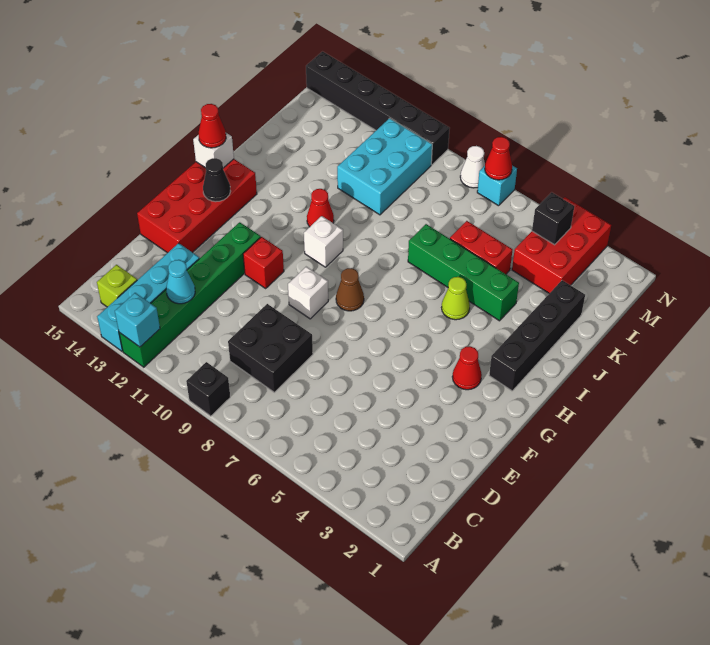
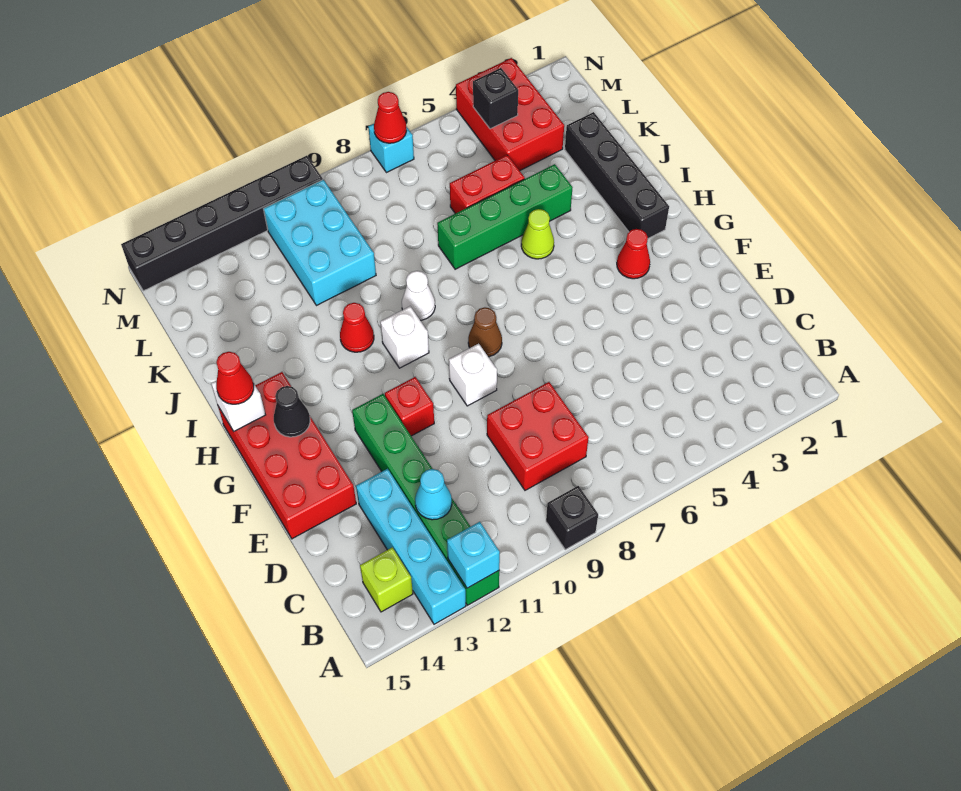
black 2x2 brick [228,304,313,392] -> red 2x2 brick [487,382,589,490]
white 1x1 cone [460,146,485,188] -> white 1x1 cone moved to [402,271,435,320]

